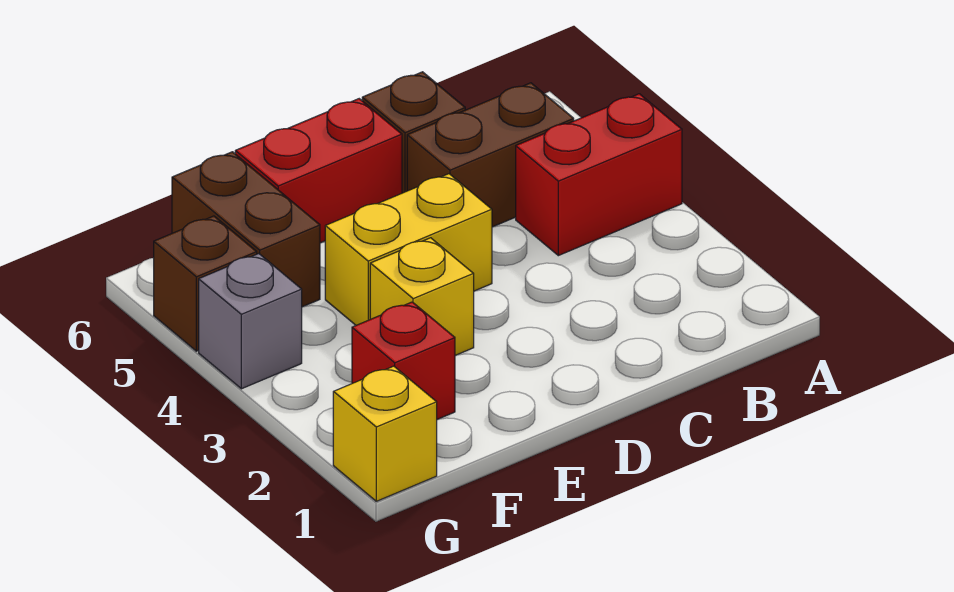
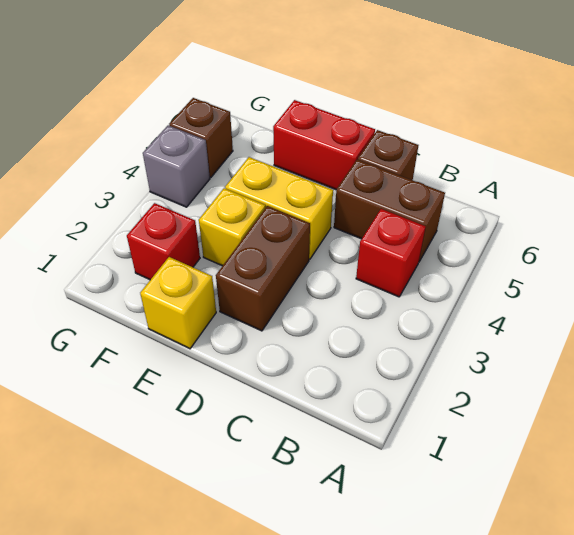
red 1x2 brick [516,94,682,256] -> red 1x1 brick [356,209,426,297]
brown 1x2 brick [172,152,320,307] -> brown 1x2 brick moved to [216,206,310,331]
yellow 1x1 brick [333,366,437,501] -> yellow 1x1 brick moved to [140,257,216,349]

